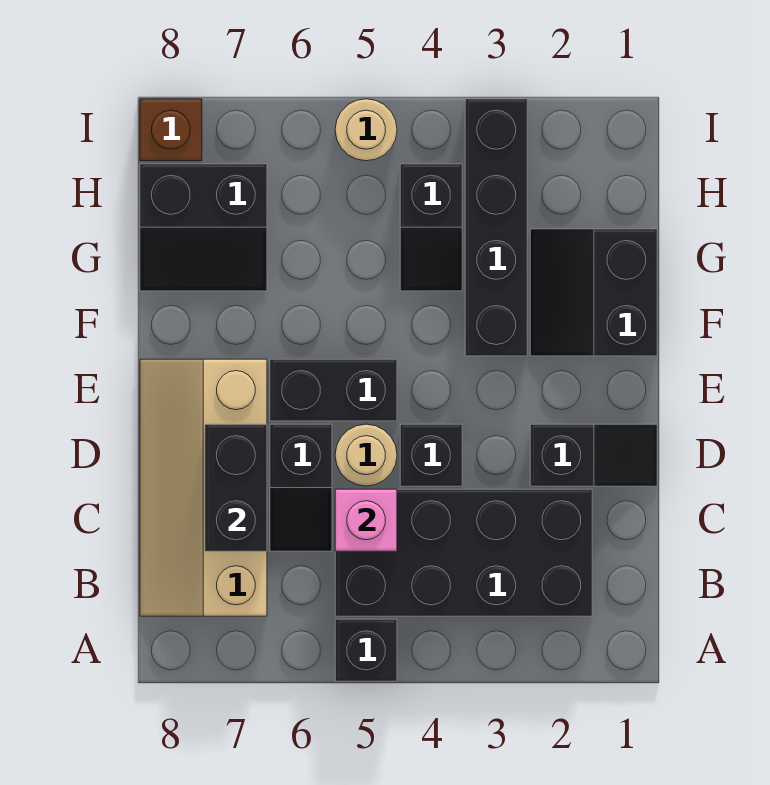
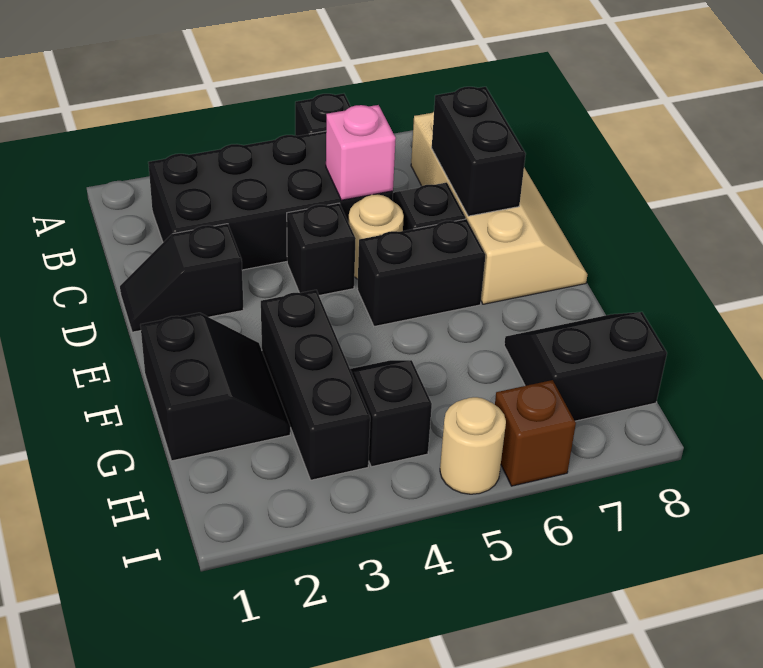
black 1x4 brick [465,99,527,356] -> black 1x3 brick [261,290,370,480]
brown 1x1 brick [140,99,202,161] -> brown 1x1 brick moved to [495,380,576,486]

